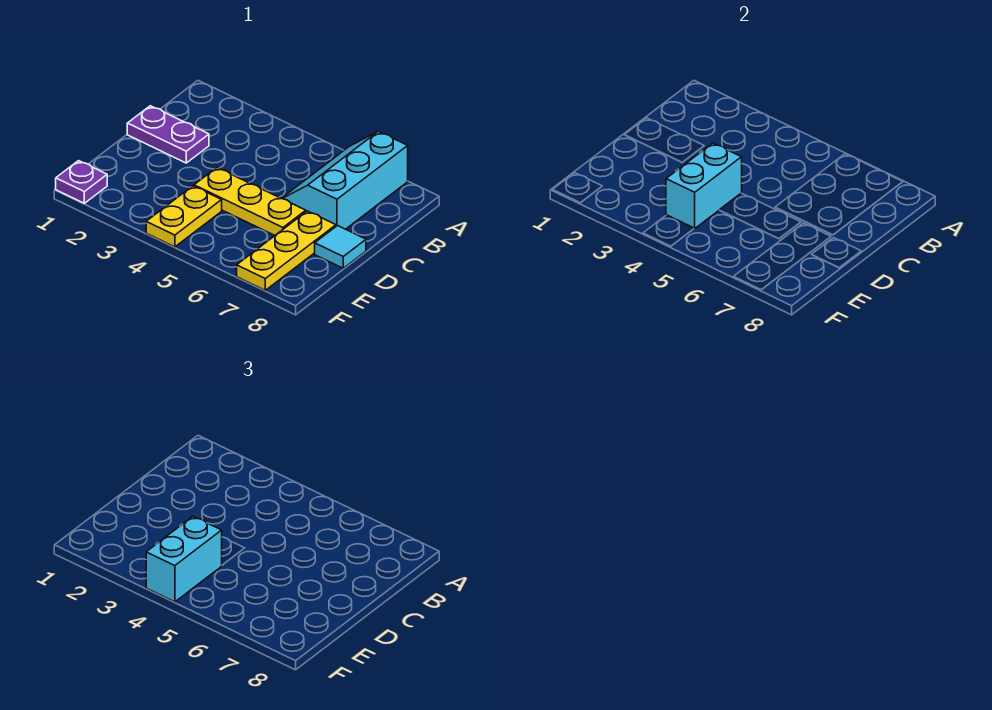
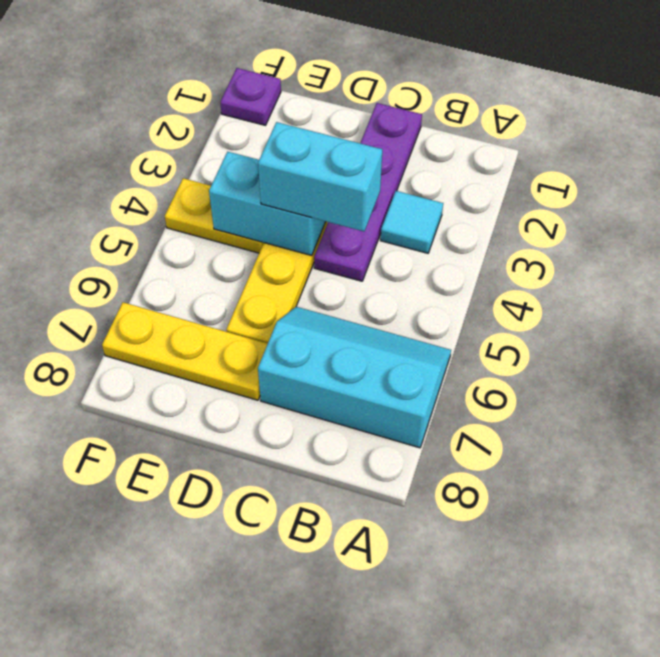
purple 1x2 plate [127,106,209,163] -> purple 1x4 plate [314,103,422,281]
cyan 1x1 tile [315,226,366,268] -> cyan 1x1 tile moved to [381,191,443,253]
cyan 1x2 brick [146,517,222,602] -> cyan 1x2 brick moved to [258,122,382,231]

